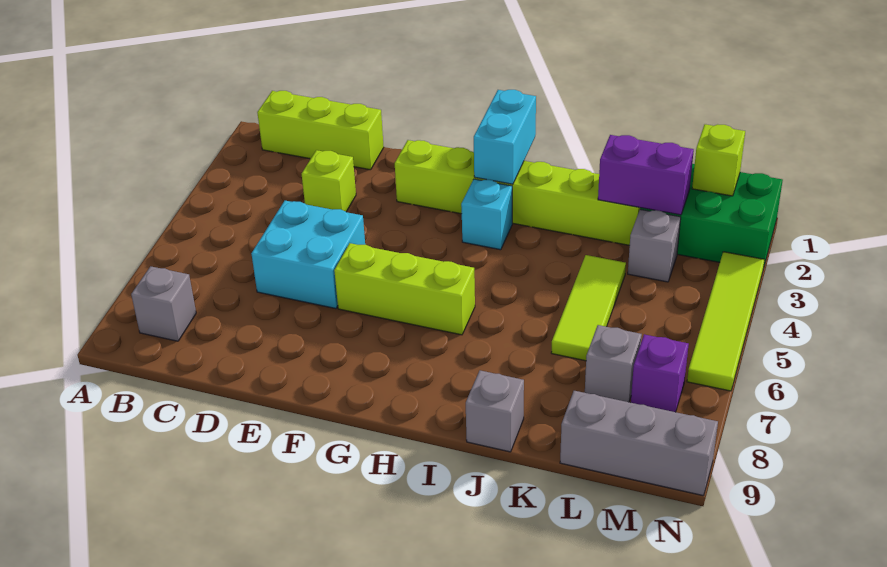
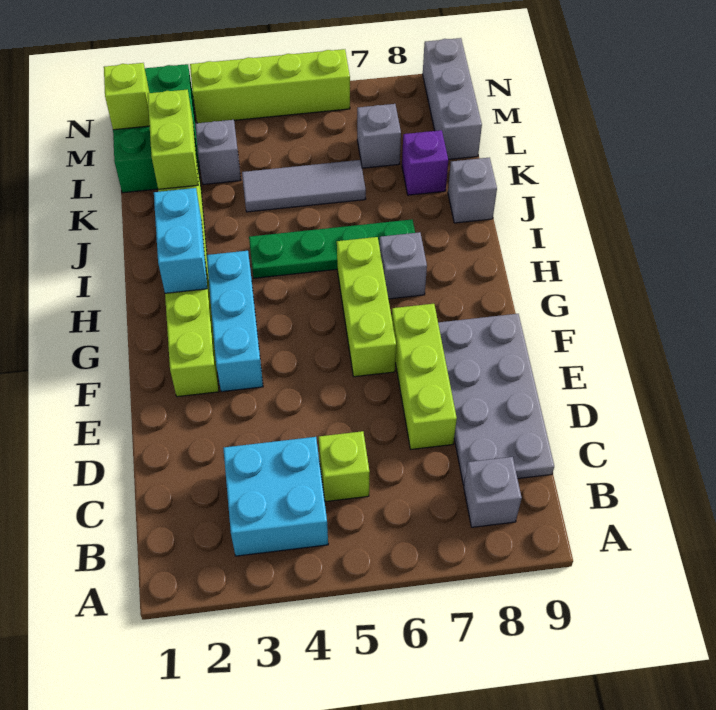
lime 1x3 brick [257,91,384,170] -> lime 1x3 brick moved to [392,304,457,449]
none -> grey 2x4 plate [438,314,554,485]
lime 1x1 brick [302,150,356,212] -> lime 1x1 brick moved to [319,431,369,502]
cyan 2x2 brick [251,201,365,308] -> cyan 2x2 brick moved to [223,437,328,556]
cyan 1x2 brick [474,90,536,184] -> cyan 1x2 brick turned to [154,188,207,293]
cyan 1x1 brick [461,179,512,250] -> cyan 1x3 brick [207,251,263,392]
none -> grey 1x1 brick [379,232,427,299]
none -> green 1x4 plate [249,219,415,278]
purple 1x2 brick [598,135,694,215] -> lime 1x2 brick [148,90,198,189]
lime 1x3 tile [551,255,626,361] -> grey 1x3 tile [242,160,366,212]
purple 1x1 brick [631,334,689,412] -> purple 1x1 brick moved to [402,130,448,195]
lime 1x4 tile [687,252,765,391] -> lime 1x4 brick [190,49,350,123]

